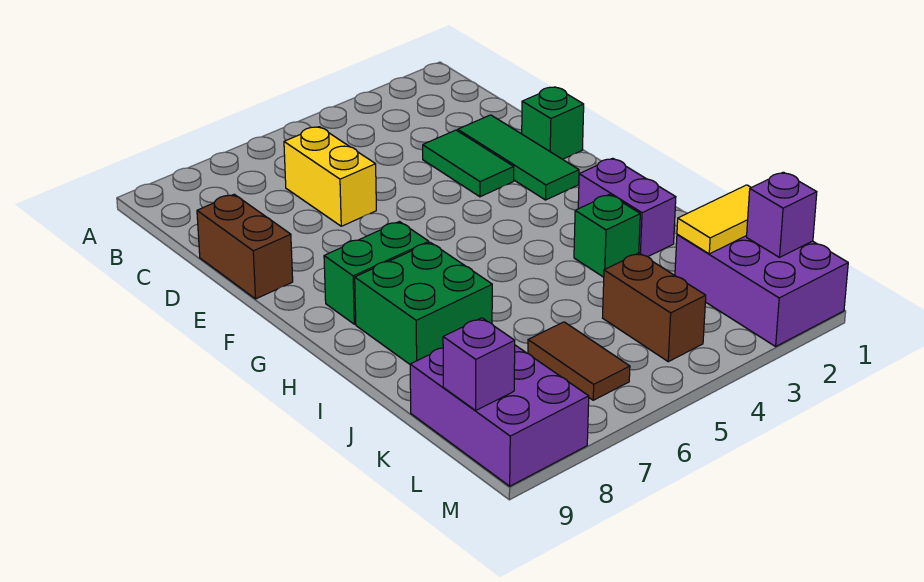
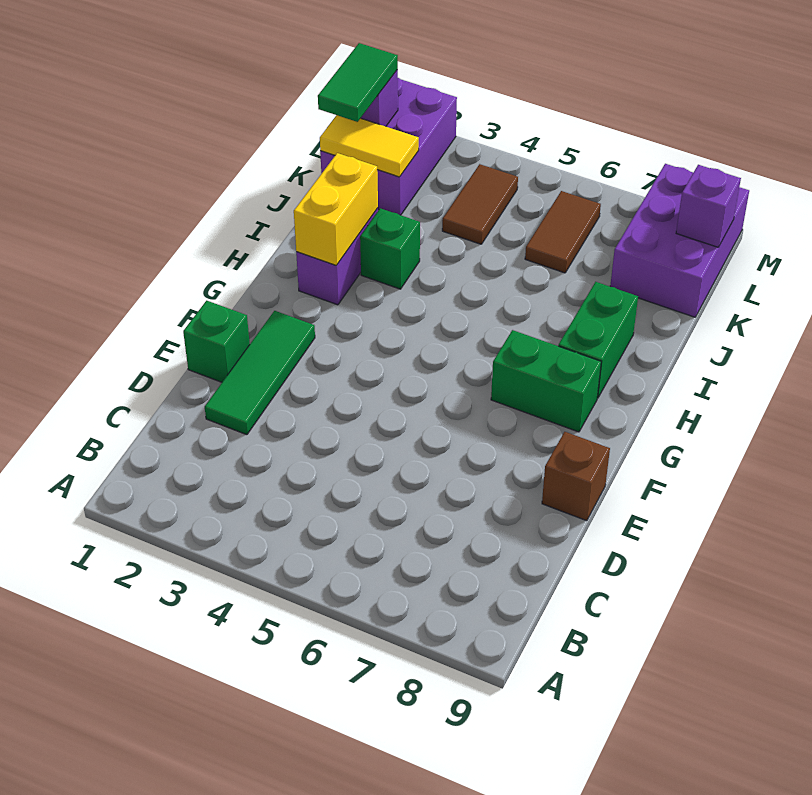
yellow 1x2 brick [284,127,376,226] -> yellow 1x2 brick moved to [294,153,378,265]
green 1x2 tile [423,130,514,197] -> green 1x2 tile moved to [318,43,398,122]
brown 1x2 brick [197,194,293,299] -> brown 1x1 brick [542,432,610,521]
green 2x2 brick [355,242,492,364] -> green 1x2 brick [558,282,638,398]
brown 1x2 brick [603,253,706,362] -> brown 1x2 tile [442,164,518,244]

